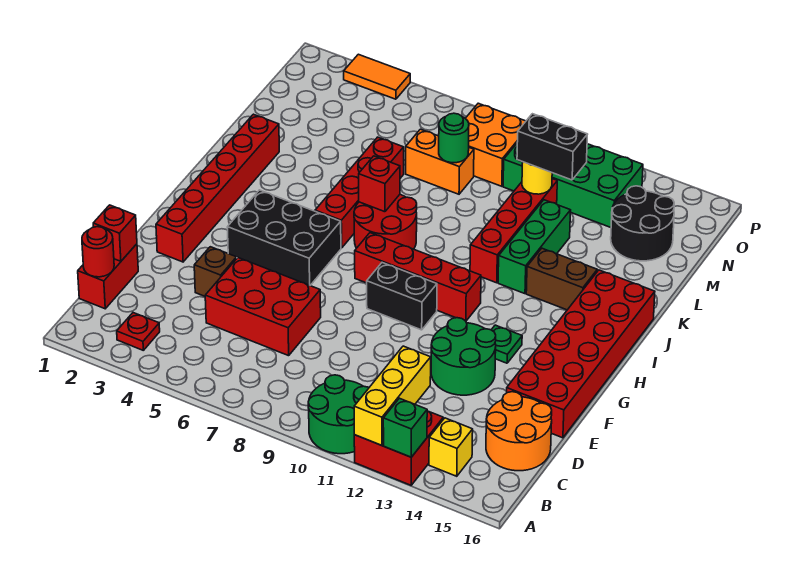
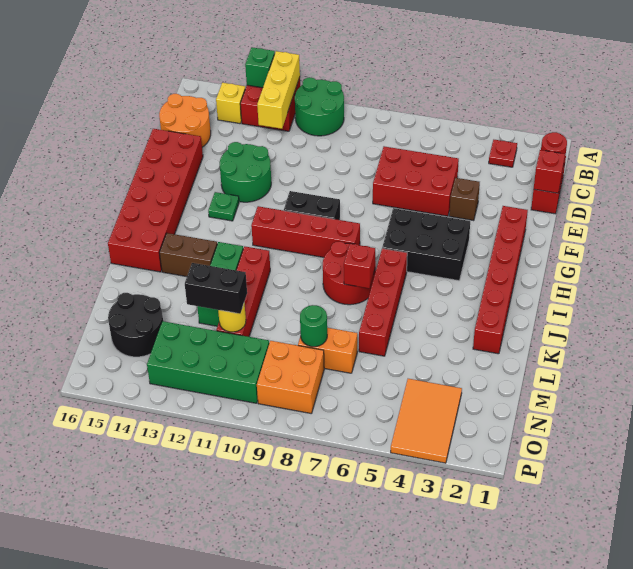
orange 1x2 tile [344,54,410,99] -> orange 2x3 tile [391,379,462,463]

